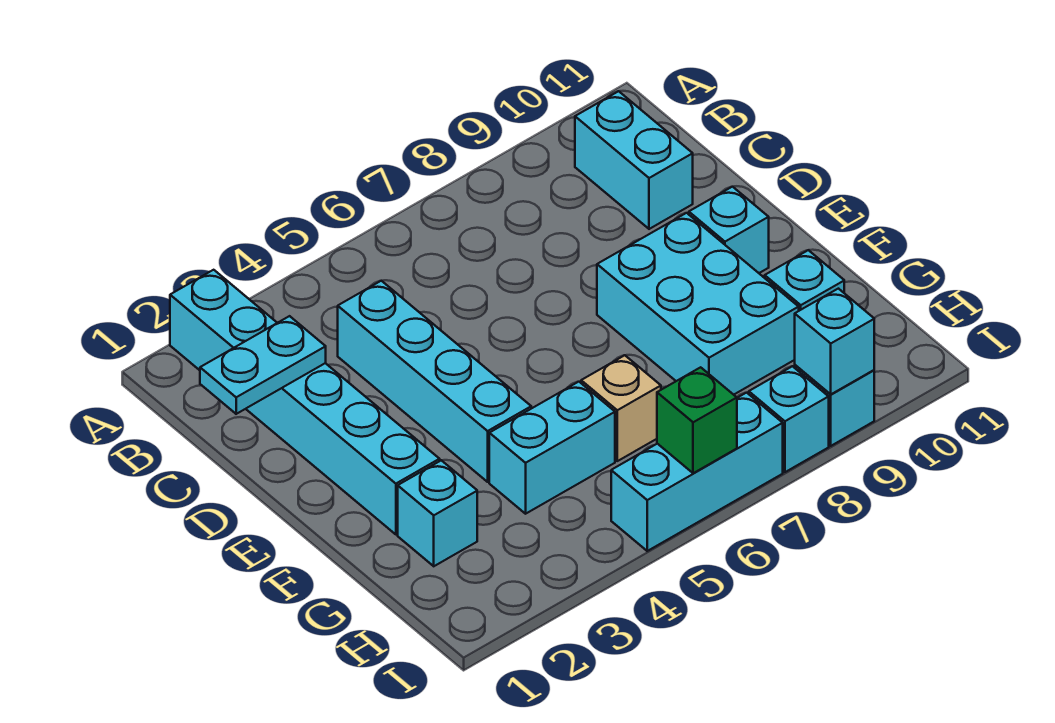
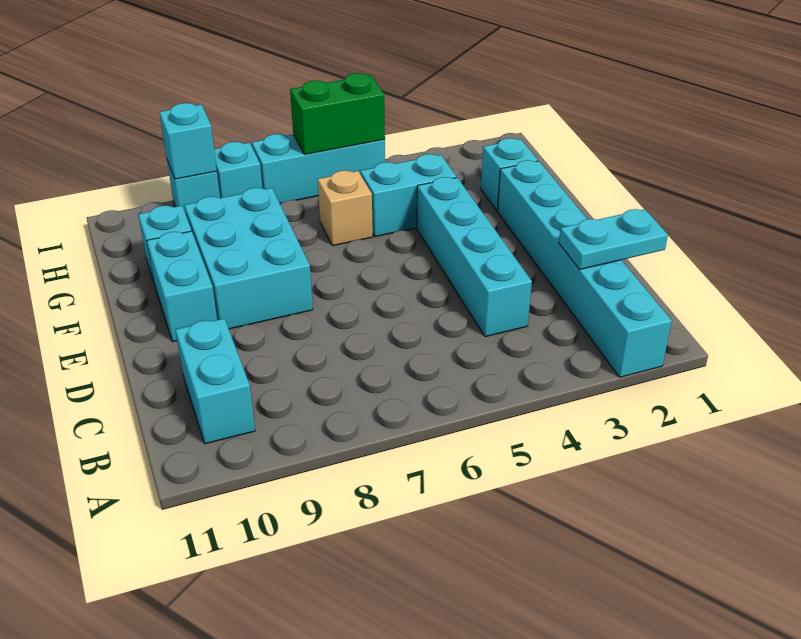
cyan 1x1 brick [689,187,769,273] -> cyan 1x2 brick [147,231,217,342]
green 1x1 brick [657,367,737,473] -> green 1x2 brick [290,73,385,154]

